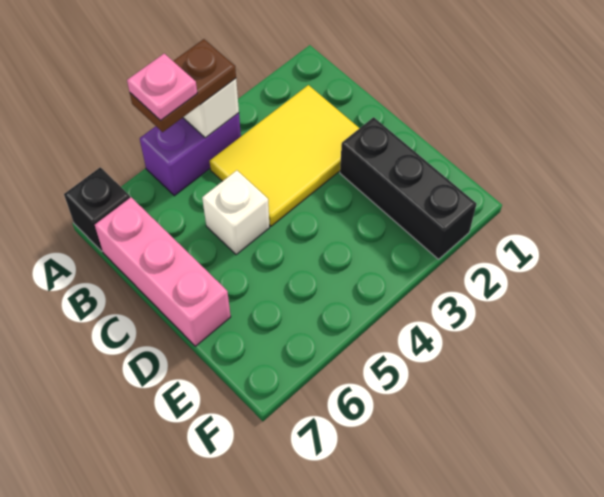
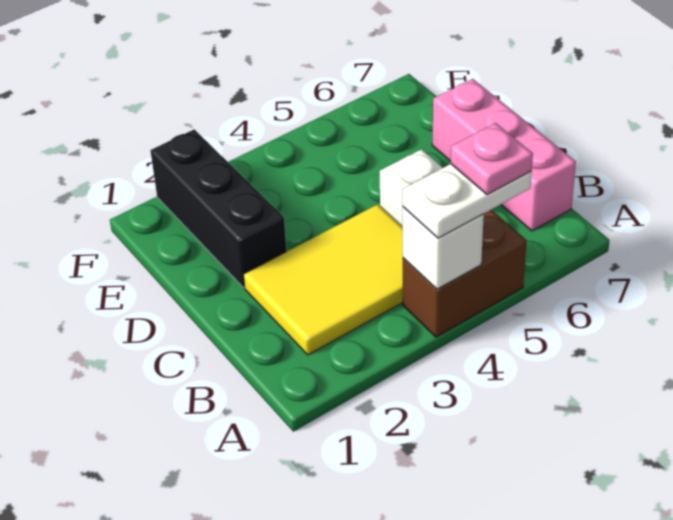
purple 1x2 brick [140,113,241,196] -> brown 1x2 brick [403,210,527,337]
brown 1x2 plate [130,39,236,132] -> white 1x2 plate [402,164,532,238]
black 1x1 brick [64,167,130,251] -> none

